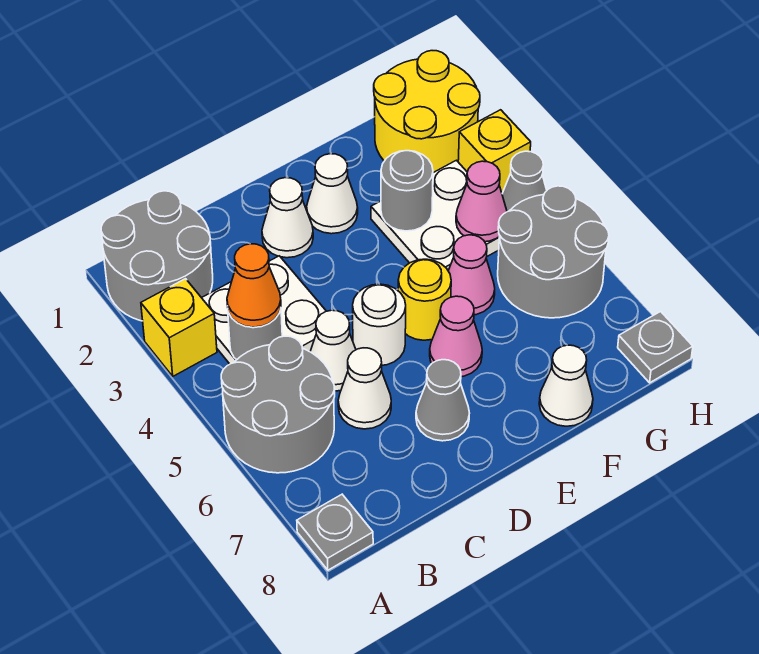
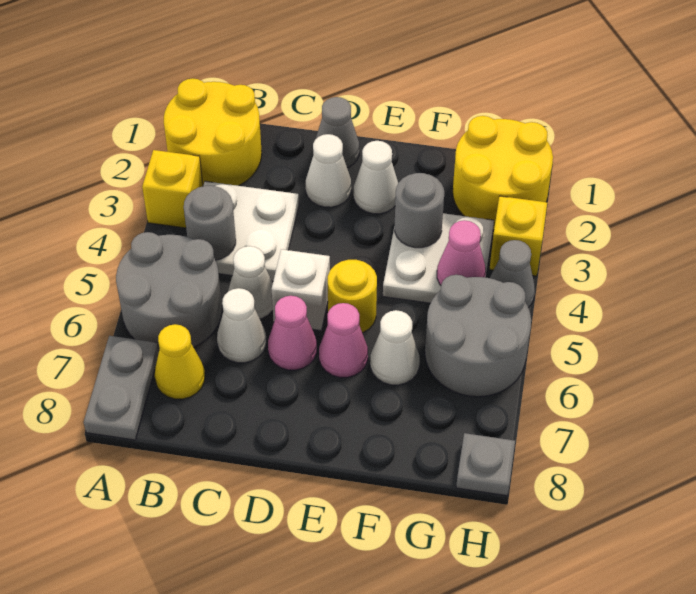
grey 2x2 round brick [101,191,213,321] -> yellow 2x2 round brick [164,78,262,186]
grey 1x1 plate [297,494,373,570] -> grey 1x2 plate [84,336,159,440]
orange 1x1 cone [227,244,281,327] -> none
none -> yellow 1x1 cone [155,324,205,399]
white 1x1 round brick [353,284,406,365] -> white 1x1 brick [272,249,330,331]
grey 1x1 cone [416,360,469,441] -> grey 1x1 cone moved to [316,97,359,168]
pink 1x1 cone [448,235,495,315] -> pink 1x1 cone moved to [268,296,317,370]
white 1x1 cone [539,345,593,426] -> white 1x1 cone moved to [370,310,420,385]

